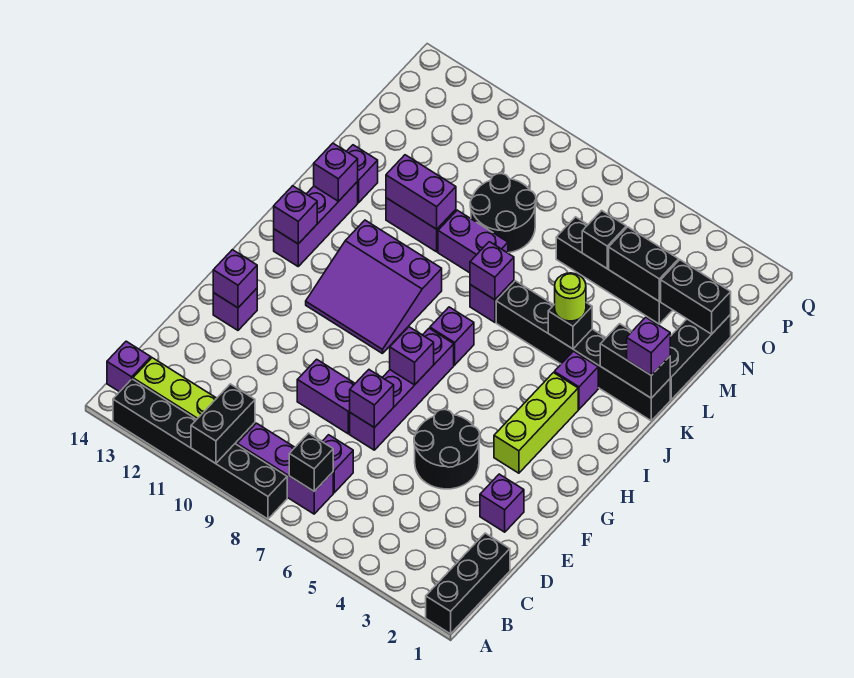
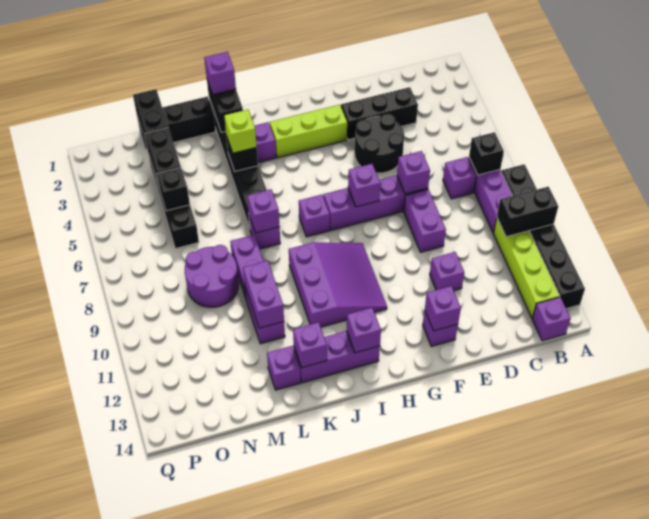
black 1x3 brick [426,533,510,634] -> black 1x3 brick moved to [341,87,418,140]
purple 1x1 brick [480,474,524,532] -> purple 1x1 brick moved to [430,252,464,291]
lime 1x1 round brick [555,273,586,321] -> lime 1x1 brick [224,110,257,153]
black 2x2 round brick [470,173,536,253] -> purple 2x2 round brick [185,245,239,307]

